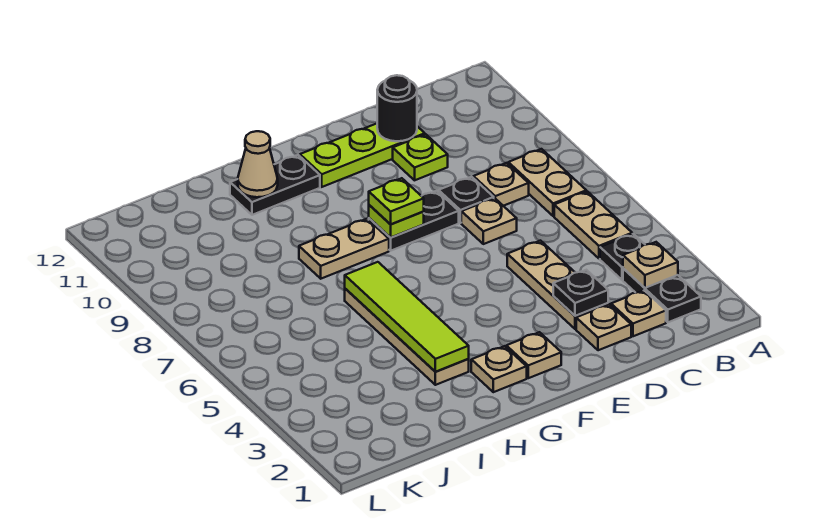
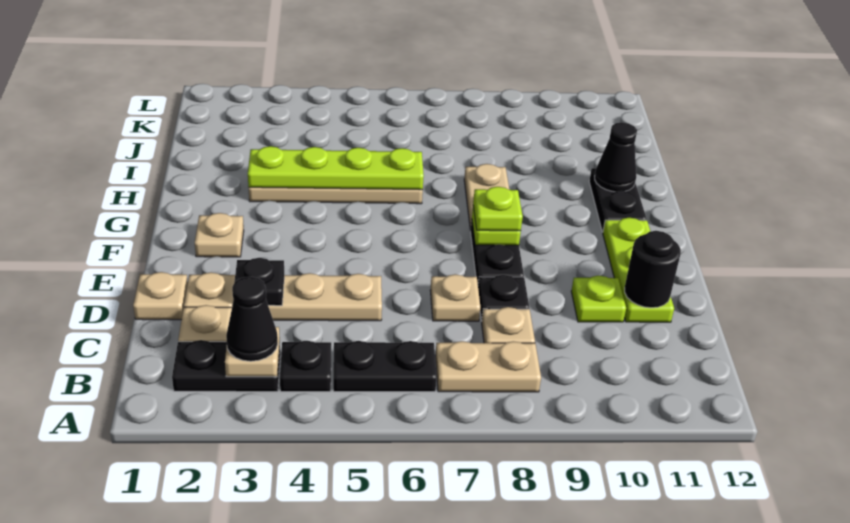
none -> black 1x1 cone [226,277,278,361]
tan 1x2 plate [554,191,632,259] -> black 1x2 plate [333,341,437,392]
tan 1x1 plate [471,346,527,392] -> tan 1x1 plate moved to [133,272,188,320]
lime 1x4 tile [345,262,469,372] -> lime 1x4 plate [248,146,424,190]
tan 1x1 cone [238,131,278,197] -> black 1x1 cone [595,122,637,192]

